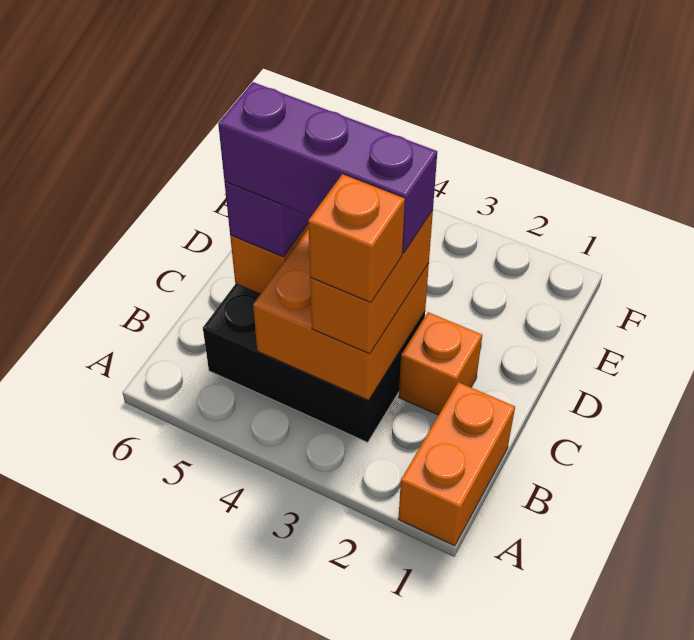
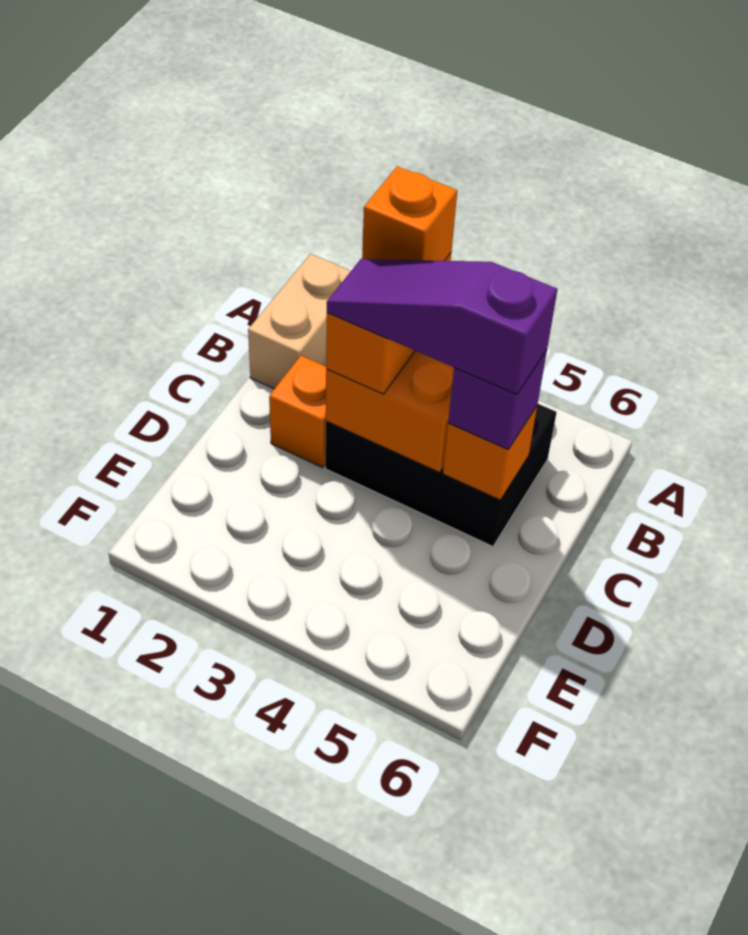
orange 1x2 brick [398,382,515,546] -> tan 1x2 brick [248,254,351,389]
purple 1x3 brick [218,82,437,253] -> purple 1x3 slope [327,259,558,394]

